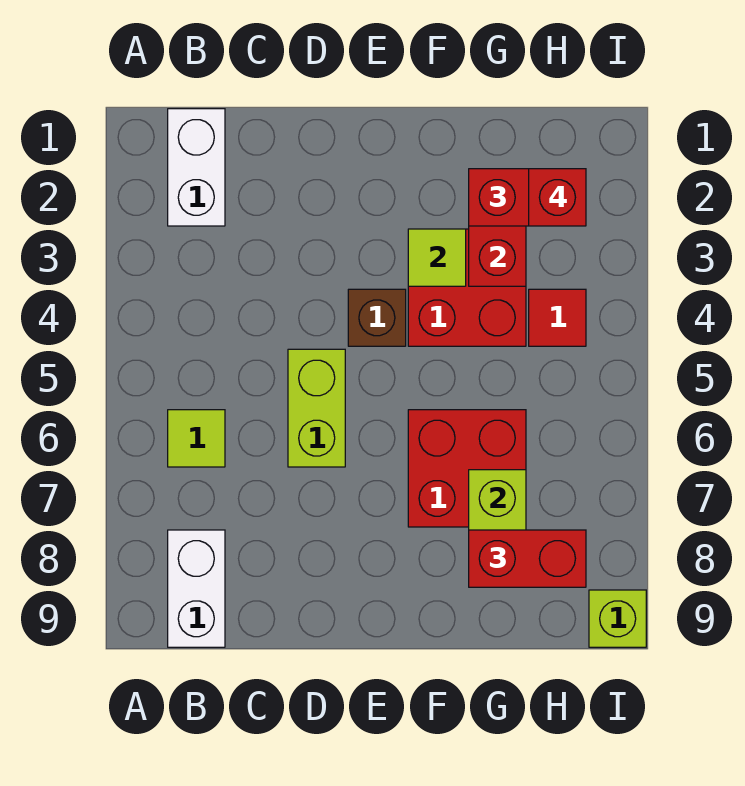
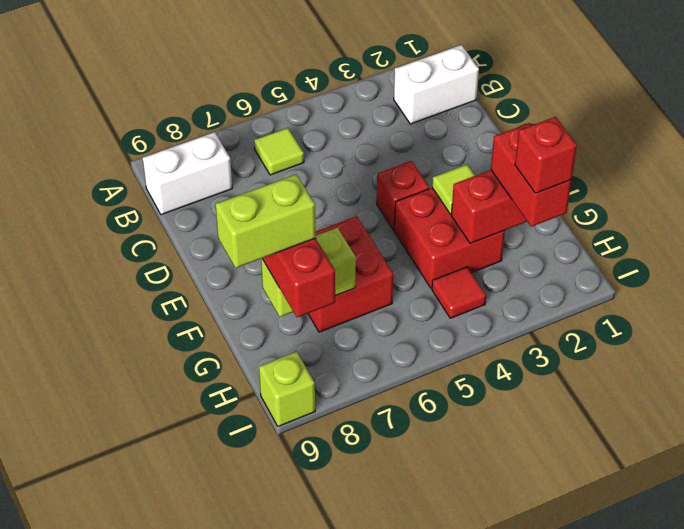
lime 1x2 brick [288,349,345,467] -> lime 1x2 brick moved to [215,174,316,268]
brown 1x1 brick [348,289,406,346] -> red 1x1 brick [377,161,429,231]

